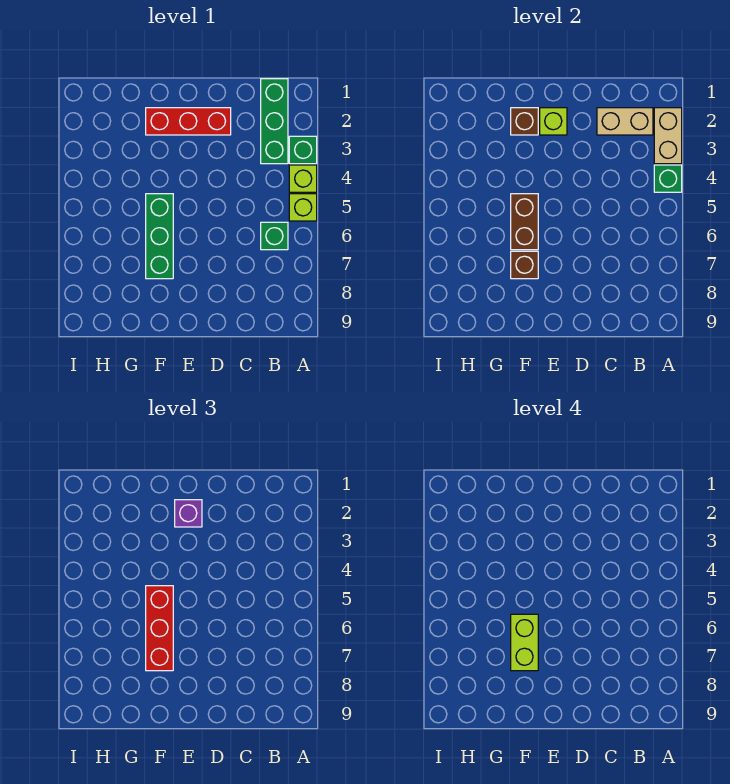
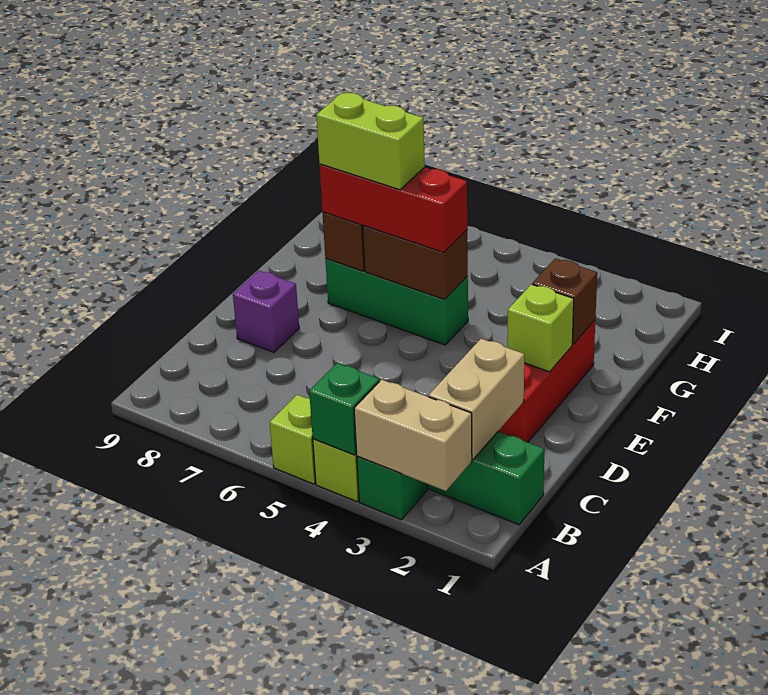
green 1x1 brick [261,222,288,250] -> none
purple 1x1 brick [175,500,202,527] -> purple 1x1 brick moved to [233,271,299,352]

